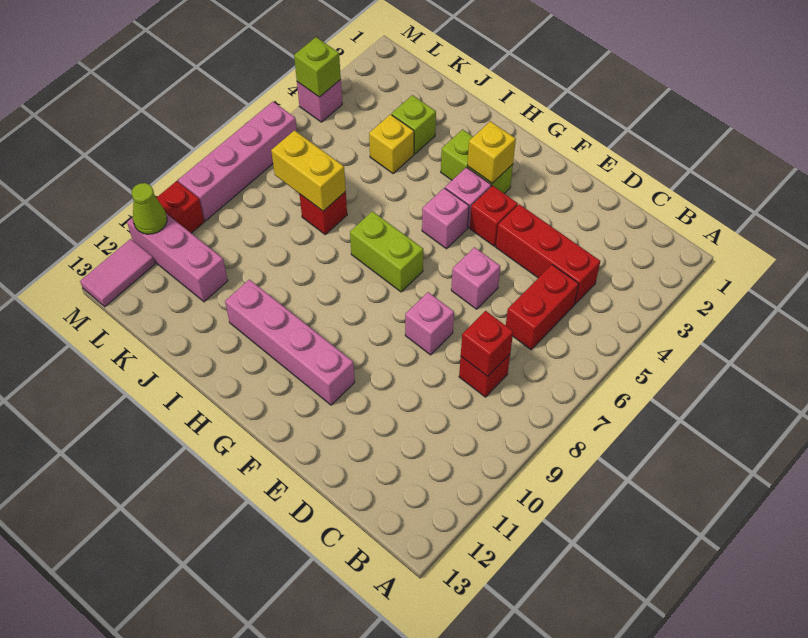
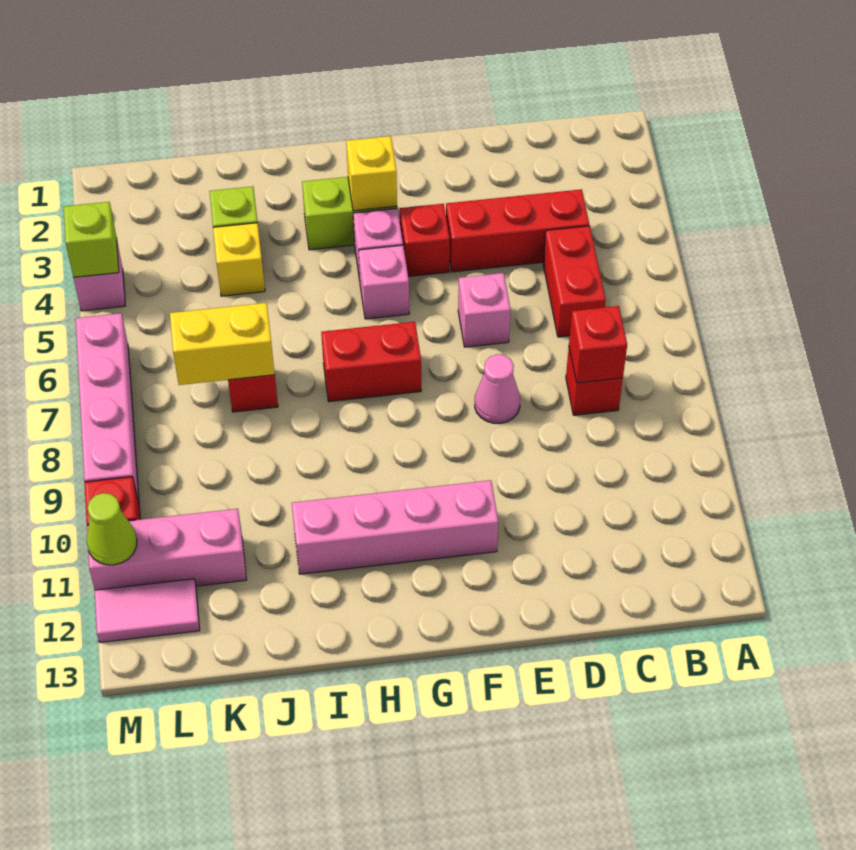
pink 1x1 brick [405,292,454,355] -> pink 1x1 cone [475,354,520,423]
lime 1x2 brick [350,211,423,292] -> red 1x2 brick [321,322,421,402]
pink 1x2 tile [80,239,155,307] -> pink 1x2 tile turned to [94,579,200,642]

